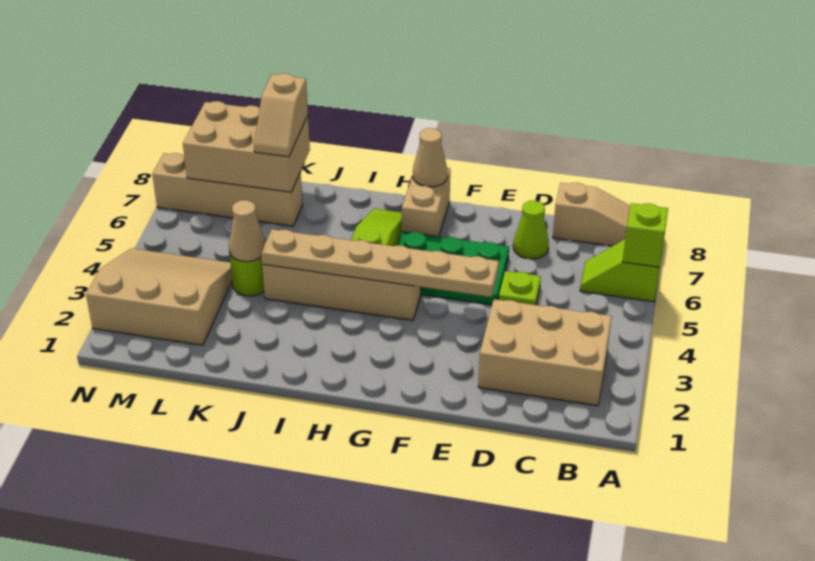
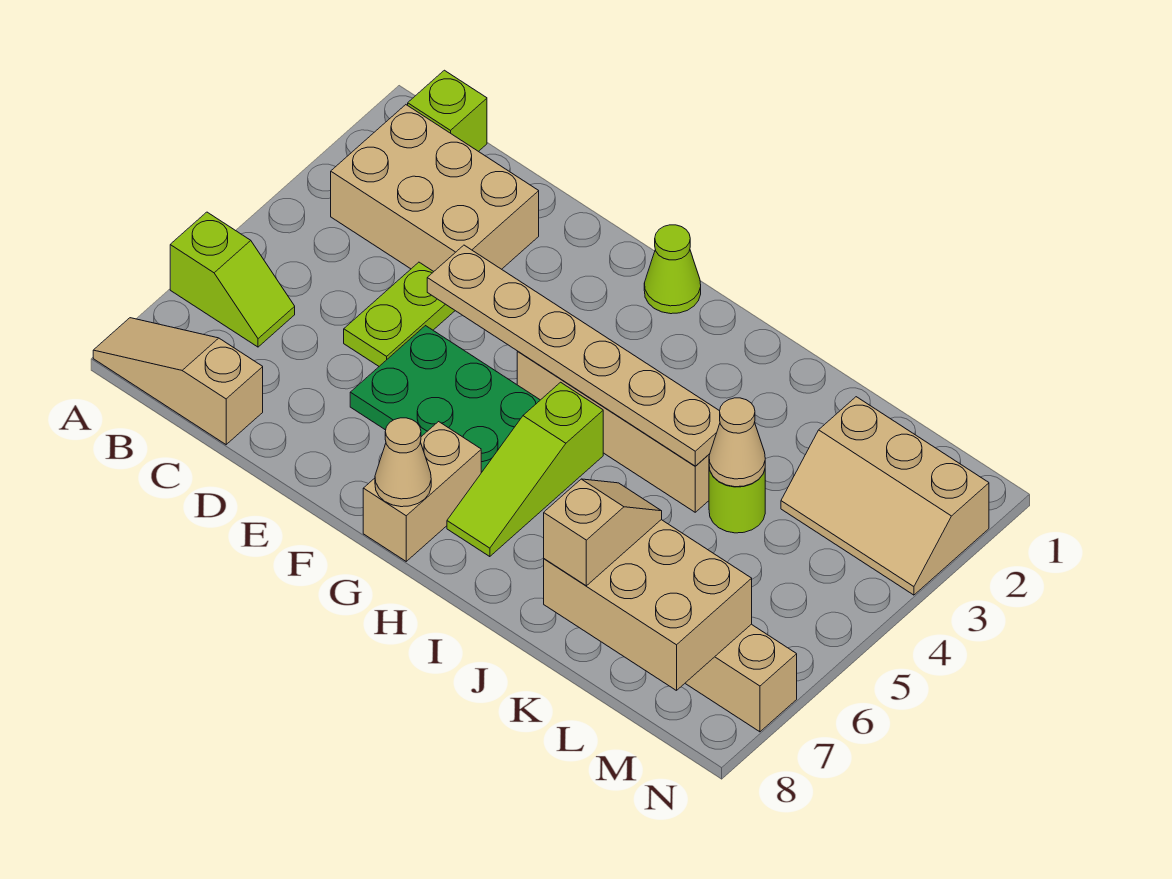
lime 1x1 brick [623,203,668,268] -> lime 1x1 brick moved to [408,70,487,152]
lime 1x1 plate [499,271,541,305] -> lime 1x2 plate [344,262,455,366]
lime 1x1 cone [513,201,549,259] -> lime 1x1 cone moved to [644,225,701,314]
tan 3x3 slope [86,248,232,345] -> tan 2x3 slope [781,397,989,595]

